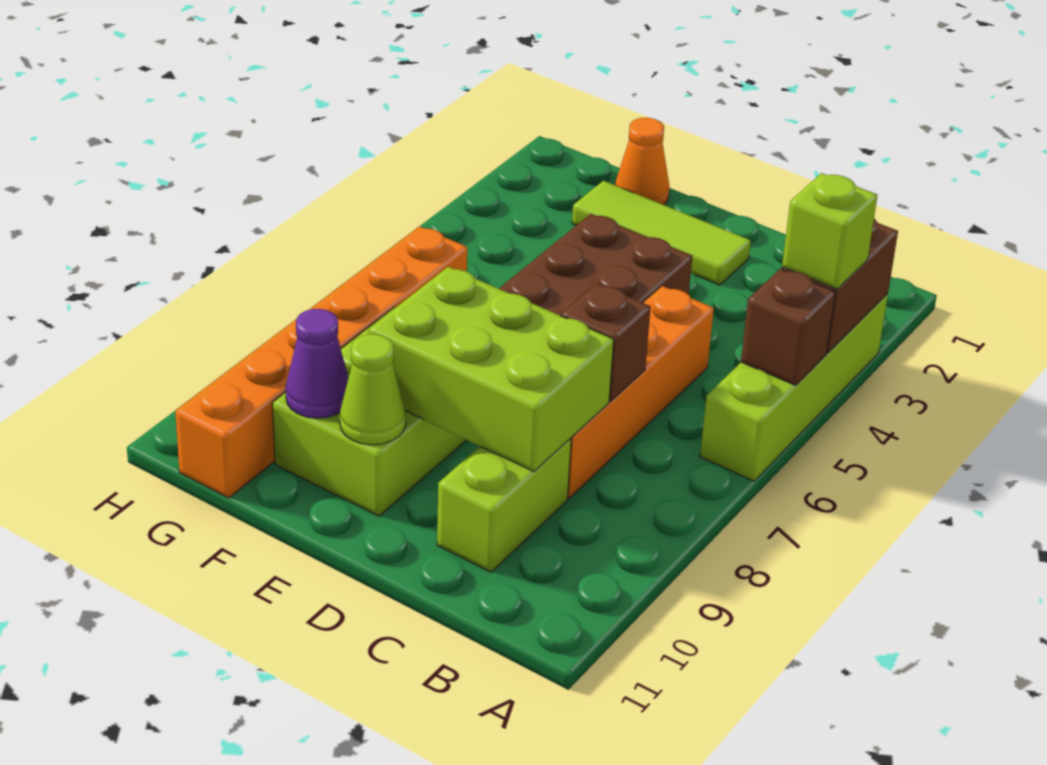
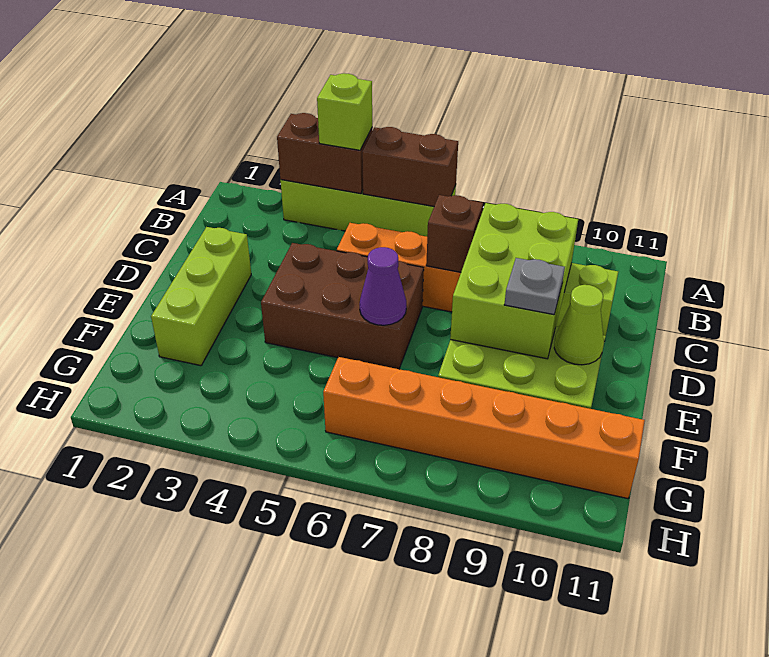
brown 1x1 brick [741,269,836,385] -> brown 1x2 brick [362,127,458,206]
lime 1x3 tile [572,181,751,285] -> lime 1x3 brick [151,227,251,366]
none -> grey 1x1 plate [504,258,565,315]
orange 1x1 cone [615,118,669,205] -> none
purple 1x1 cone [286,309,349,418] -> purple 1x1 cone moved to [360,247,406,325]

